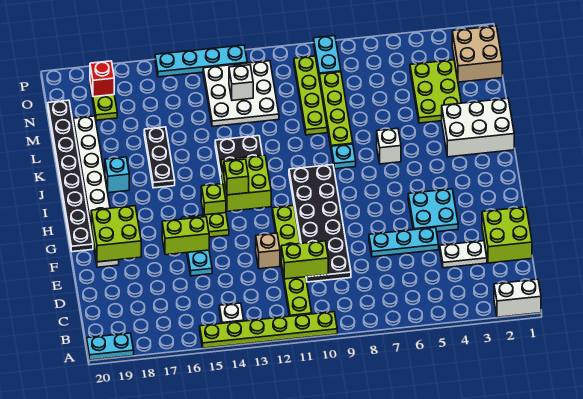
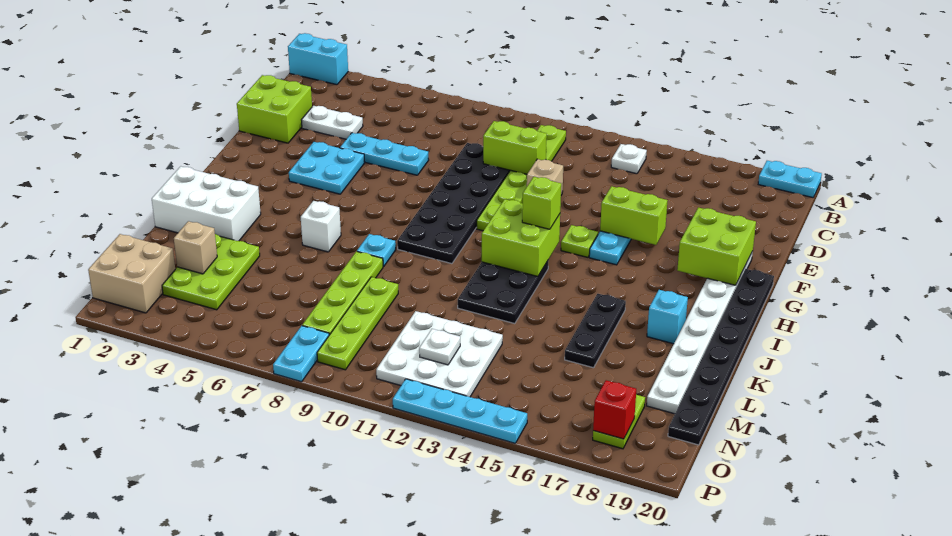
white 1x2 brick [494,279,541,317] -> cyan 1x2 brick [288,33,348,85]
lime 1x6 plate [200,312,337,348] -> none
lime 1x1 brick [201,184,226,217] -> none
none -> tan 1x1 brick [174,221,217,274]
white 1x1 brick [229,65,253,100] -> white 1x1 plate [419,329,460,365]

